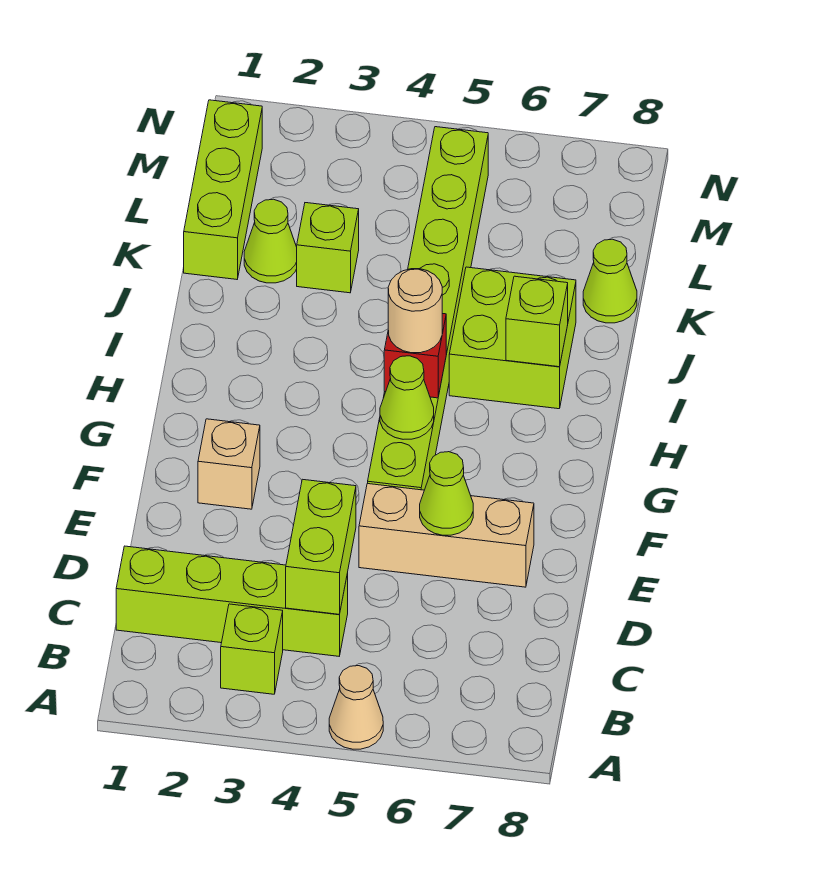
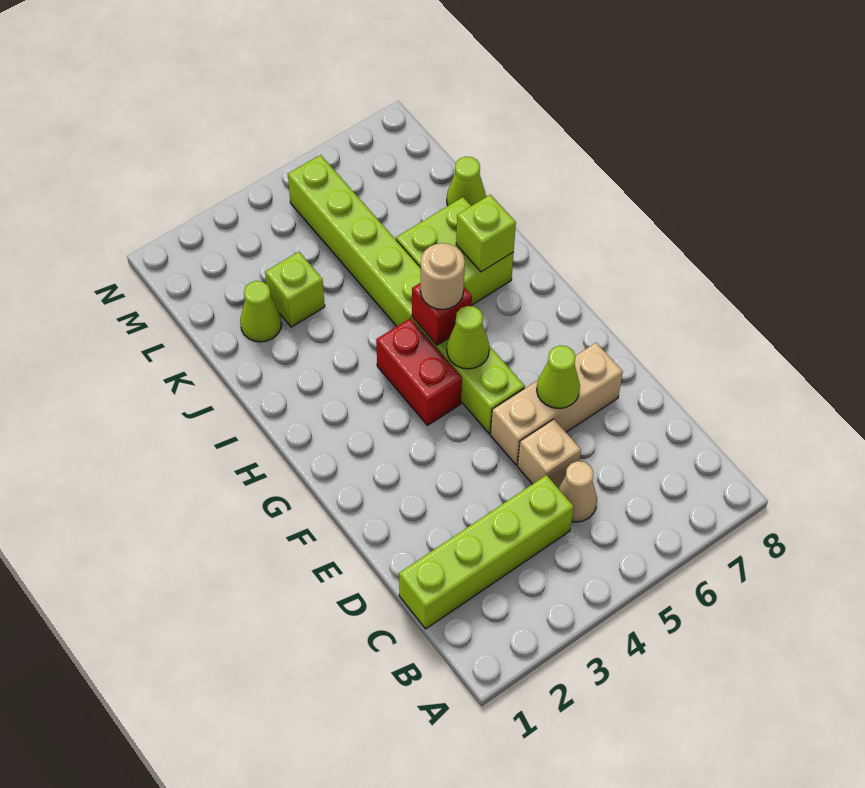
tan 1x1 cone [329,666,383,749] -> tan 1x1 cone moved to [558,461,597,522]
lime 1x1 brick [221,604,283,694] -> none
lime 1x2 brick [286,479,356,614] -> none
tan 1x1 brick [198,419,260,509] -> tan 1x1 brick moved to [518,419,581,488]
none -> red 1x2 brick [376,318,462,425]
lime 1x3 brick [184,100,262,279] -> none

